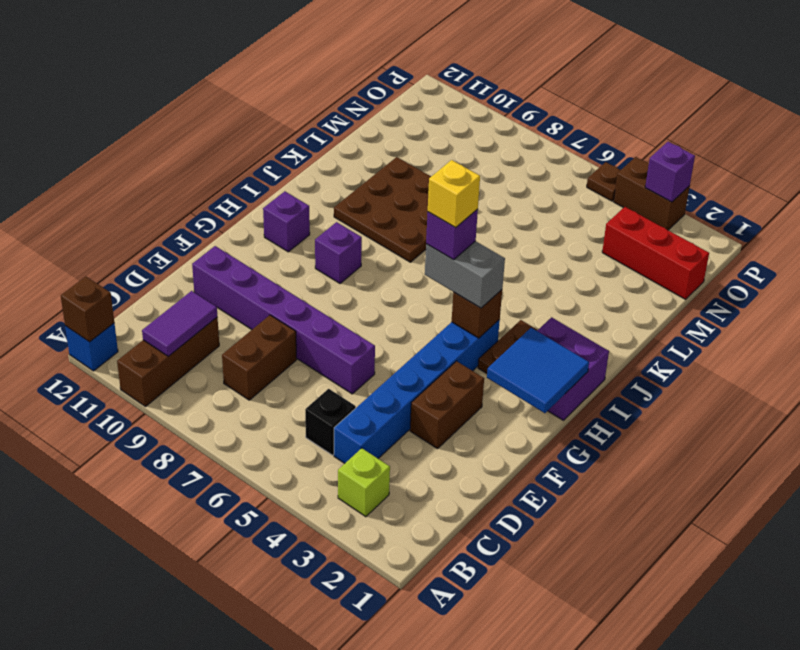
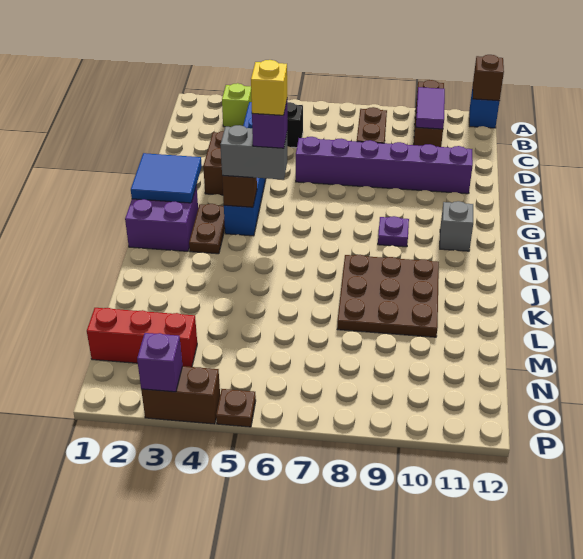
purple 1x1 brick [315,222,362,283] -> purple 1x1 plate [378,216,409,247]
purple 1x1 brick [263,191,310,252] -> grey 1x1 brick [440,201,473,251]

